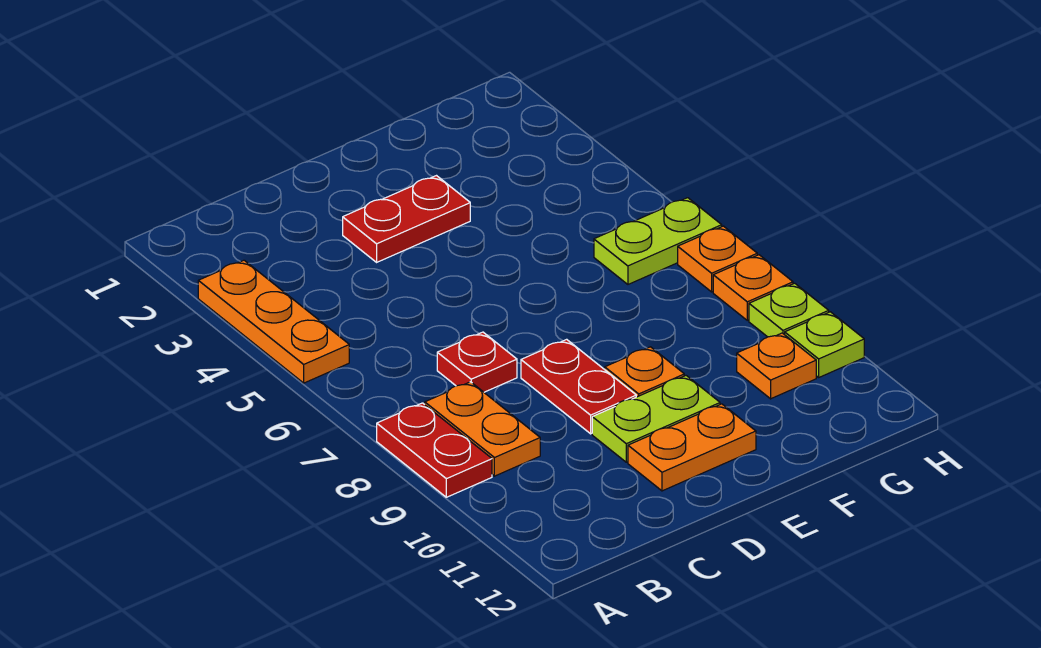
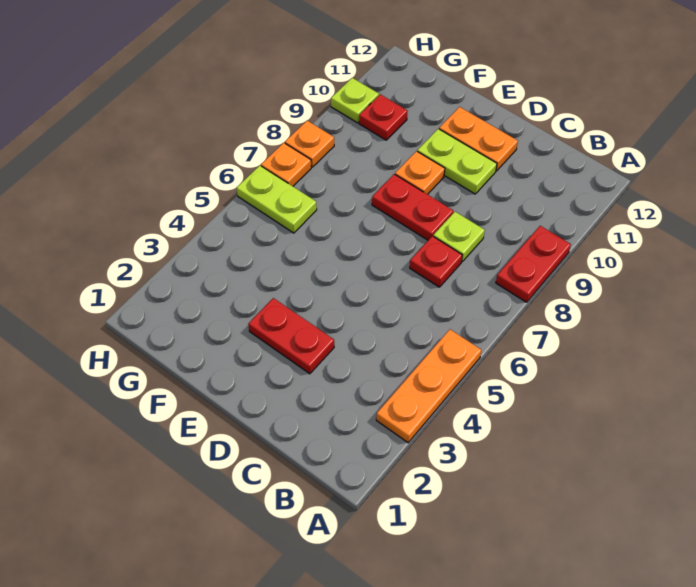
orange 1x2 plate [425,382,540,476] -> none
red 1x2 plate [521,339,636,434] -> red 1x2 plate turned to [372,174,453,240]
orange 1x1 plate [737,333,816,399] -> red 1x1 plate [359,94,408,140]
lime 1x1 plate [749,283,829,337] -> lime 1x1 plate moved to [433,212,485,262]

